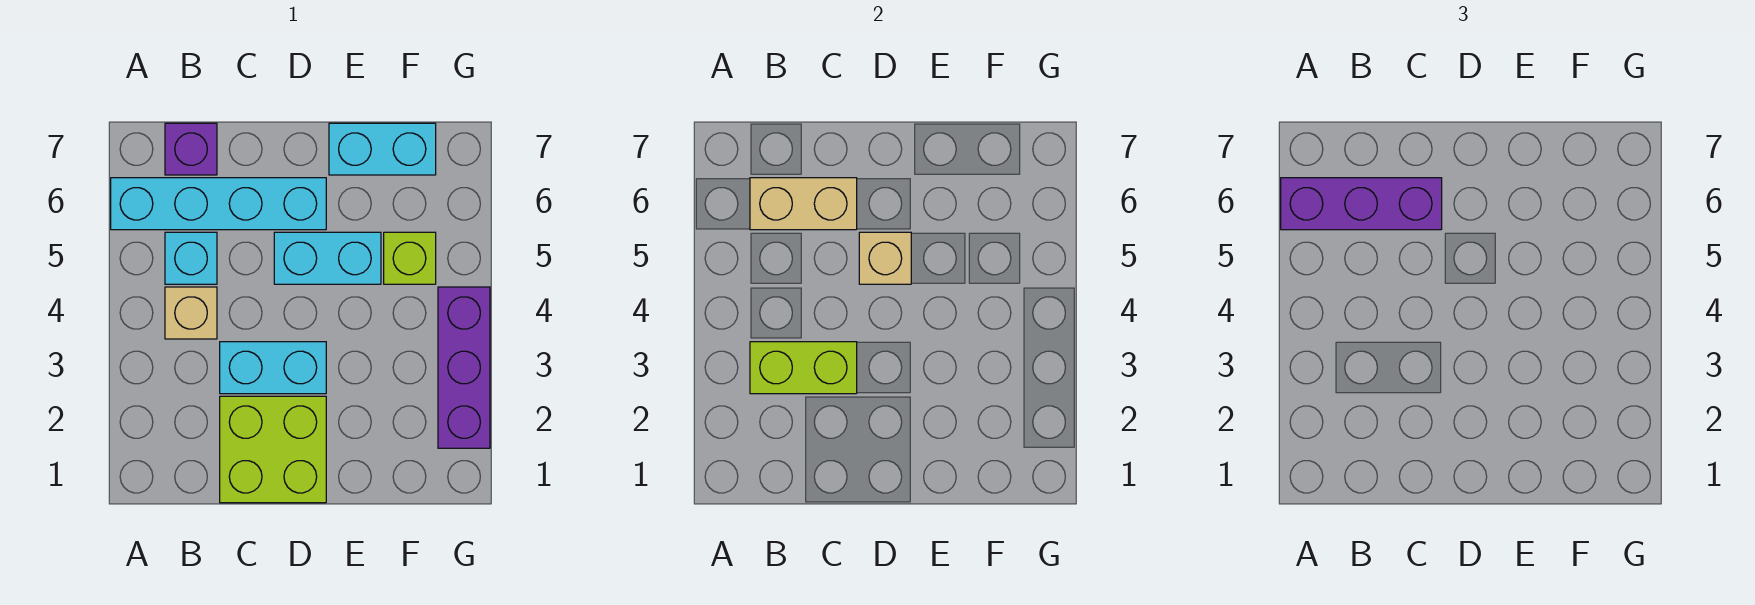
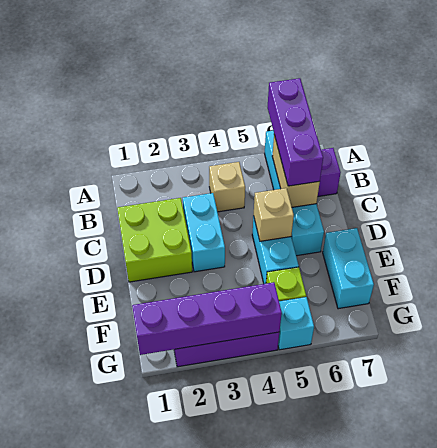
lime 1x2 brick [750,342,857,394] -> none
cyan 1x1 brick [165,232,217,284] -> cyan 1x1 brick moved to [278,297,314,350]
none -> purple 1x4 brick [132,282,282,355]

